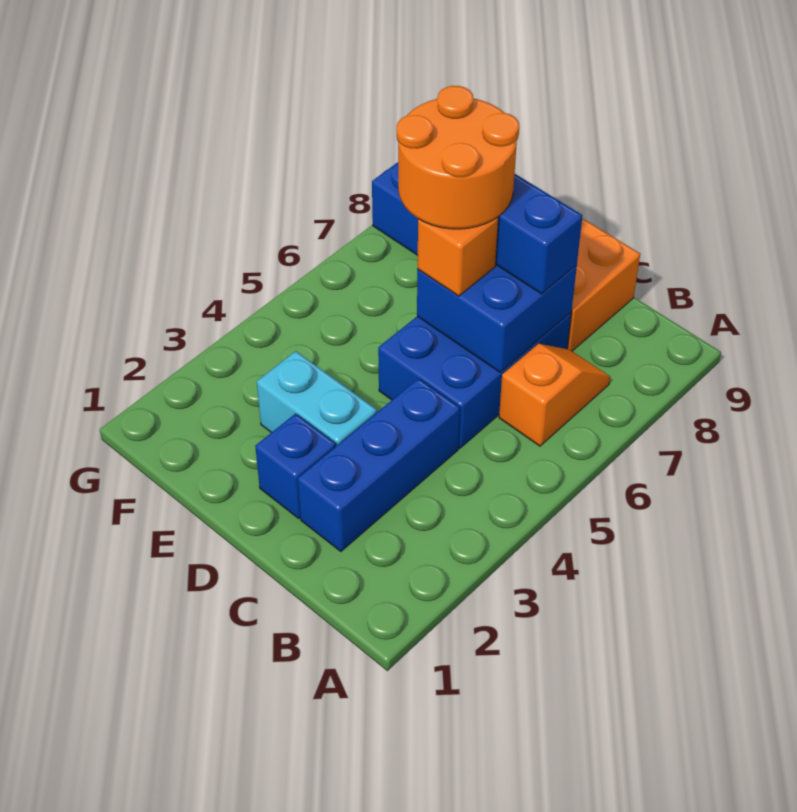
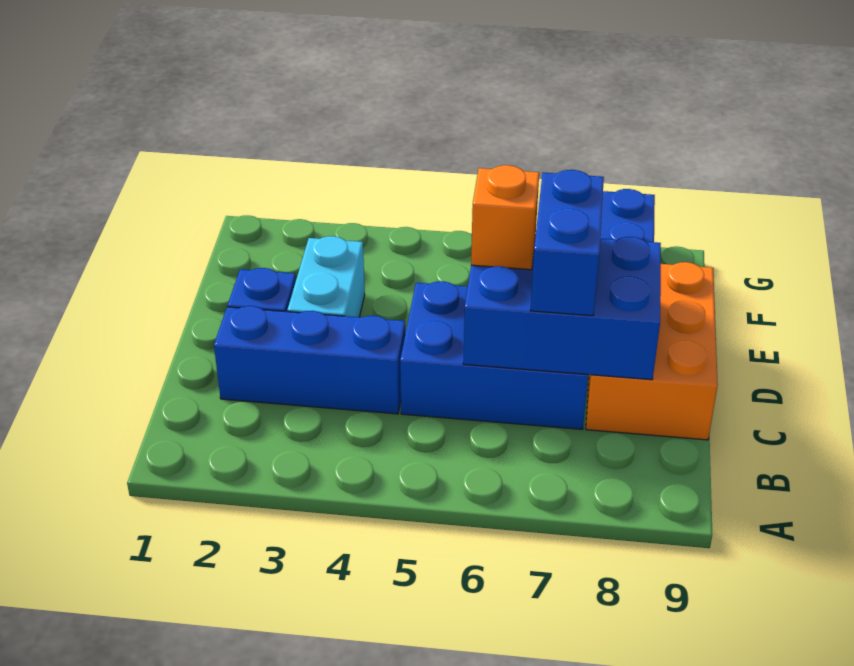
orange 1x2 slope [499,344,610,446] -> none
blue 2x2 brick [417,264,577,372] -> blue 2x3 brick [463,237,661,380]
orange 2x2 round brick [397,86,519,229] -> none

